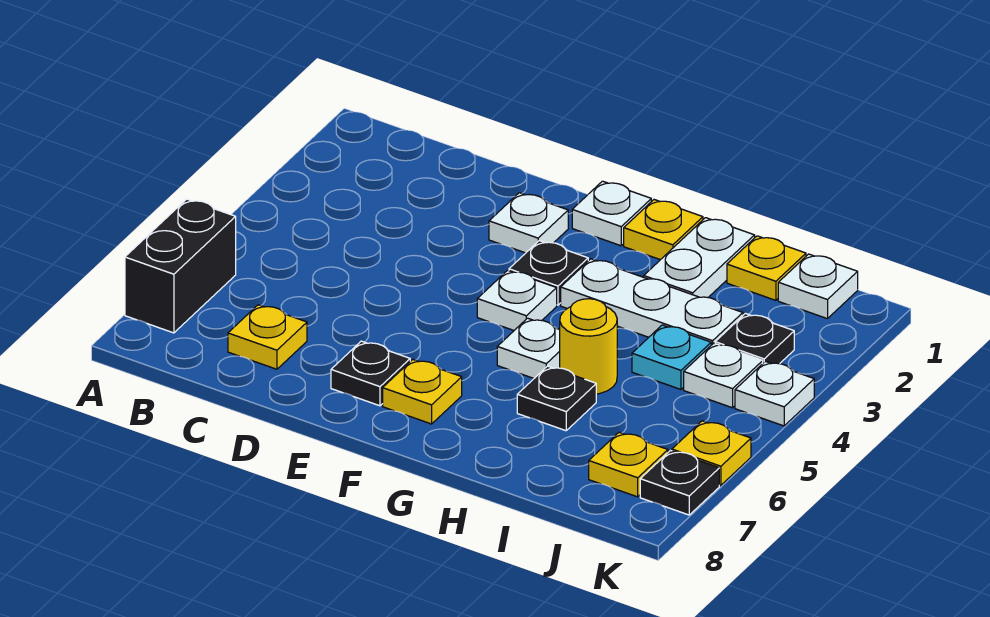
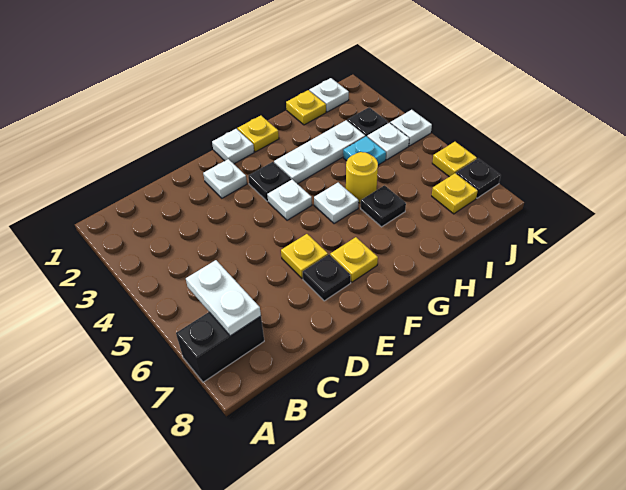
black 1x2 brick [125,199,236,333] -> black 1x2 brick turned to [176,312,264,382]
yellow 1x1 plate [228,305,307,369] -> yellow 1x1 plate moved to [281,234,328,278]
white 1x2 plate [644,218,755,298] -> white 1x2 plate moved to [186,260,261,336]

